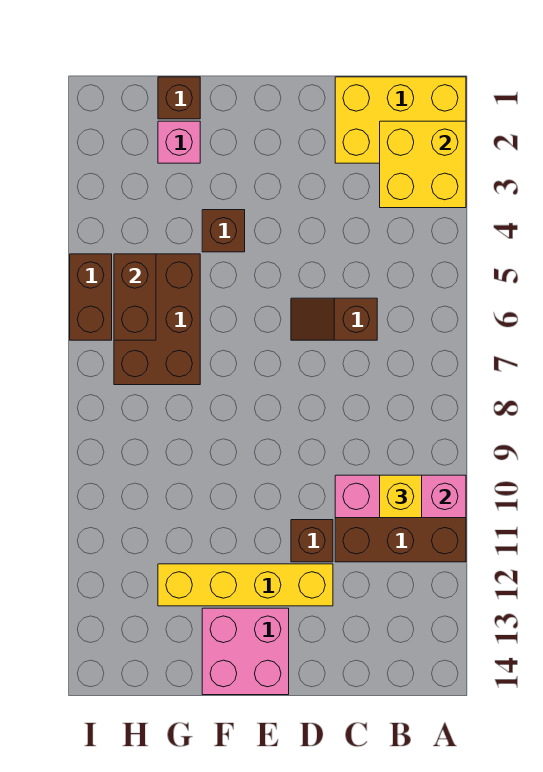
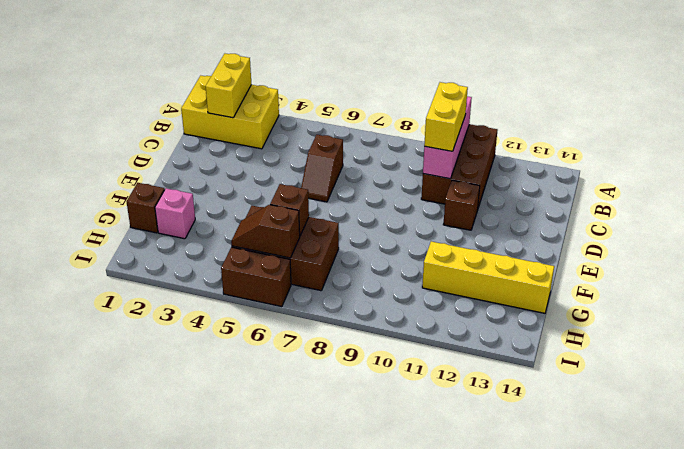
yellow 2x3 brick [335,77,466,163] -> yellow 2x3 brick turned to [181,76,279,149]
yellow 2x2 brick [380,121,466,208] -> yellow 1x2 brick [206,54,251,118]
yellow 1x1 brick [380,475,422,518] -> yellow 1x2 brick [424,82,468,151]
yellow 1x4 brick [158,564,333,606] -> yellow 1x4 brick turned to [422,241,554,313]
pink 2x2 brick [202,608,289,695] -> none
brown 1x1 brick [202,210,245,252] -> brown 1x1 brick moved to [270,184,309,236]
brown 1x2 brick [114,254,156,340] -> brown 1x2 slope [231,205,300,258]

